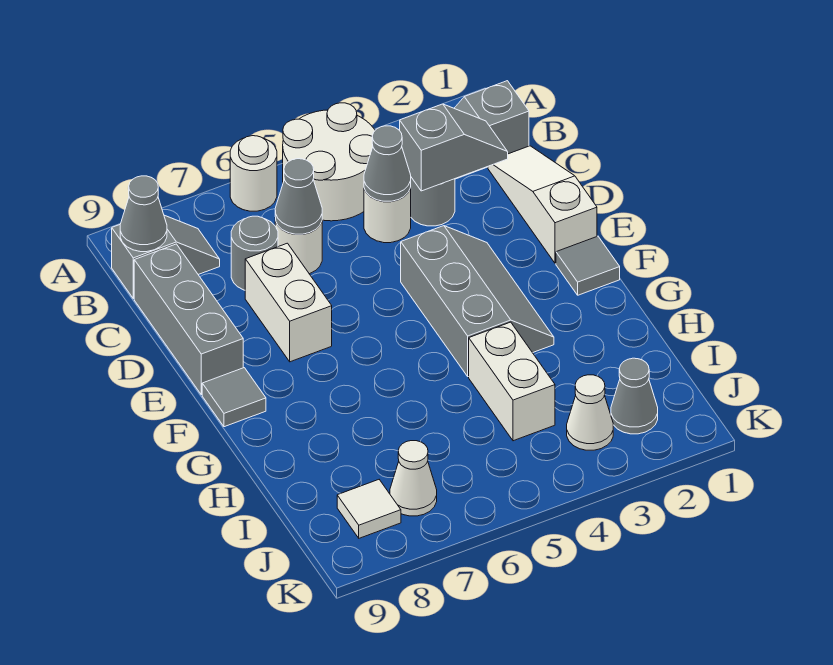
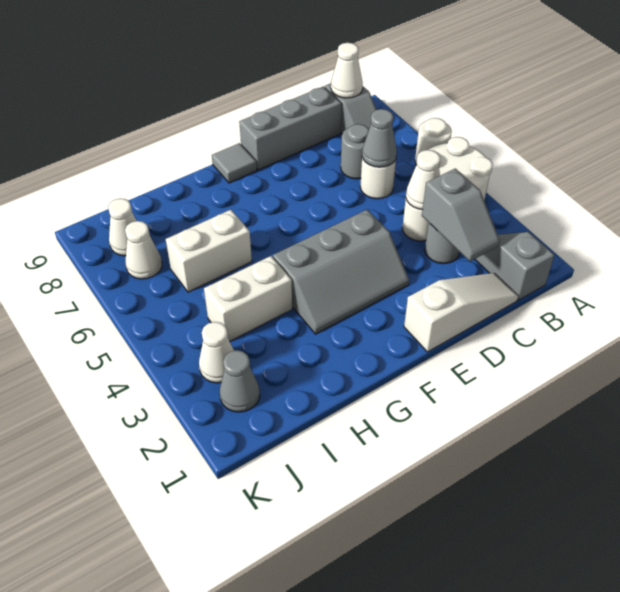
grey 1x1 cone [120,176,167,252] -> white 1x1 cone [331,43,363,98]
grey 1x1 cone [364,126,411,201] -> white 1x1 cone [406,150,440,210]
white 1x2 brick [245,243,332,362] -> white 1x2 brick moved to [166,210,252,292]
grey 1x1 tile [556,236,620,295] -> none
white 1x1 tile [337,480,401,538] -> white 1x1 cone [108,198,137,256]

